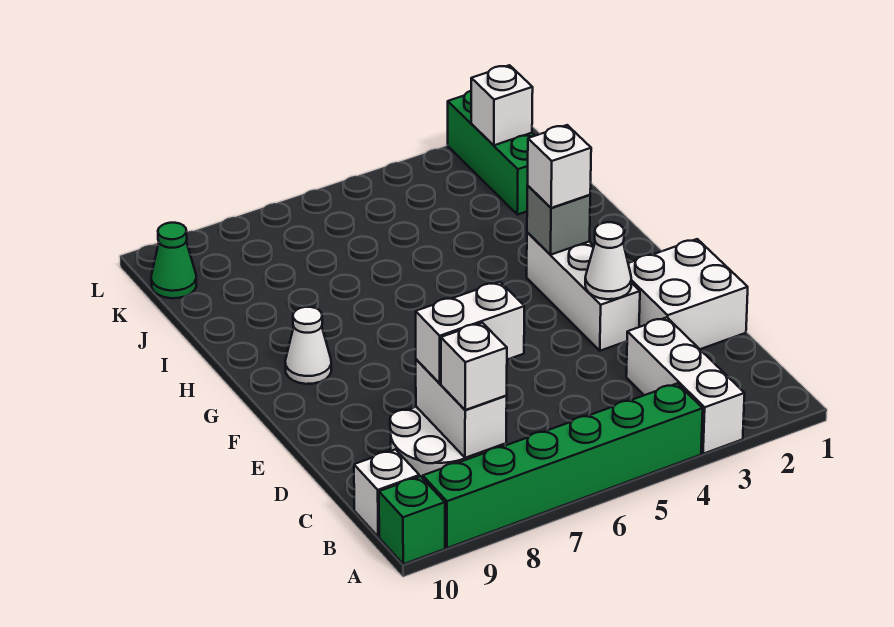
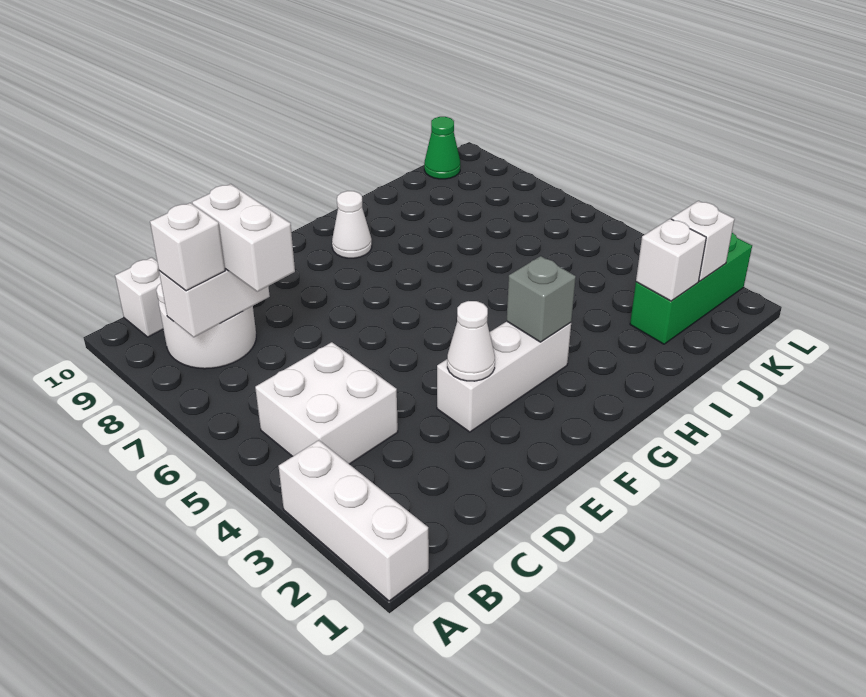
white 1x3 brick [626,317,745,454] -> white 1x3 brick turned to [278,440,429,601]
green 1x6 brick [423,383,703,548] -> none
green 1x1 brick [379,476,445,564] -> none
white 2x2 brick [628,239,748,349] -> white 2x2 brick moved to [255,342,398,464]
white 1x1 brick [527,125,591,208] -> white 1x1 brick moved to [636,219,706,301]

